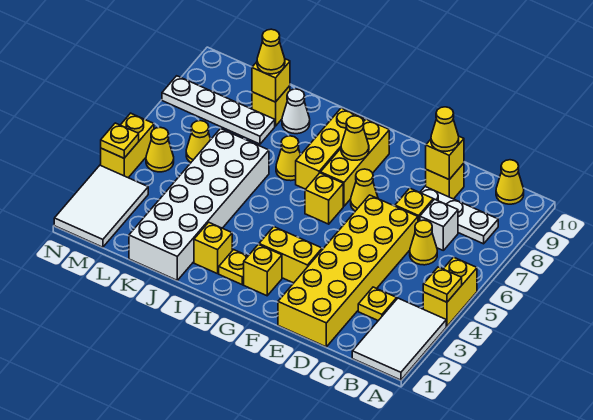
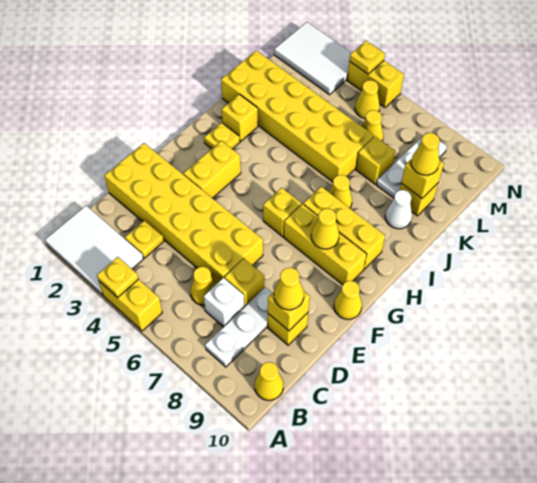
yellow 1x1 cone [351,169,378,211] -> yellow 1x1 cone moved to [334,281,362,319]
yellow 1x1 brick [244,244,282,296] -> yellow 1x1 brick moved to [356,137,395,184]
white 2x6 brick [129,129,269,280] -> yellow 2x6 brick [221,50,374,182]
white 1x4 plate [162,76,275,144] -> white 1x3 plate [376,132,447,198]

